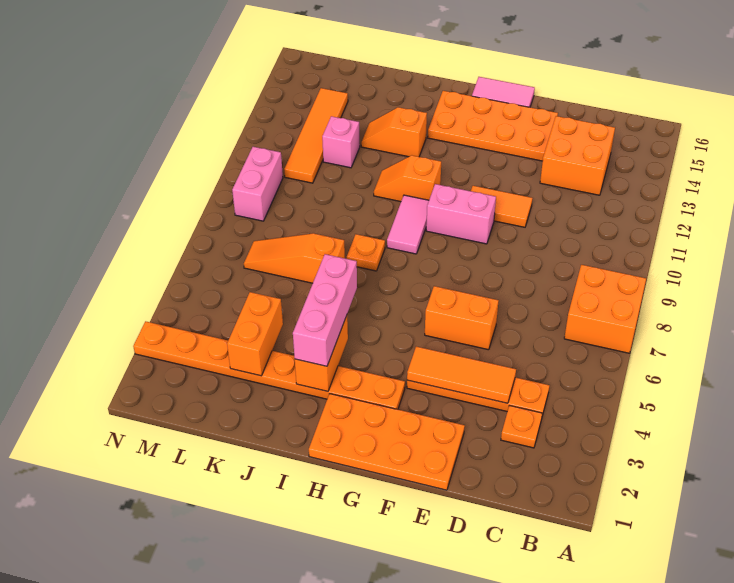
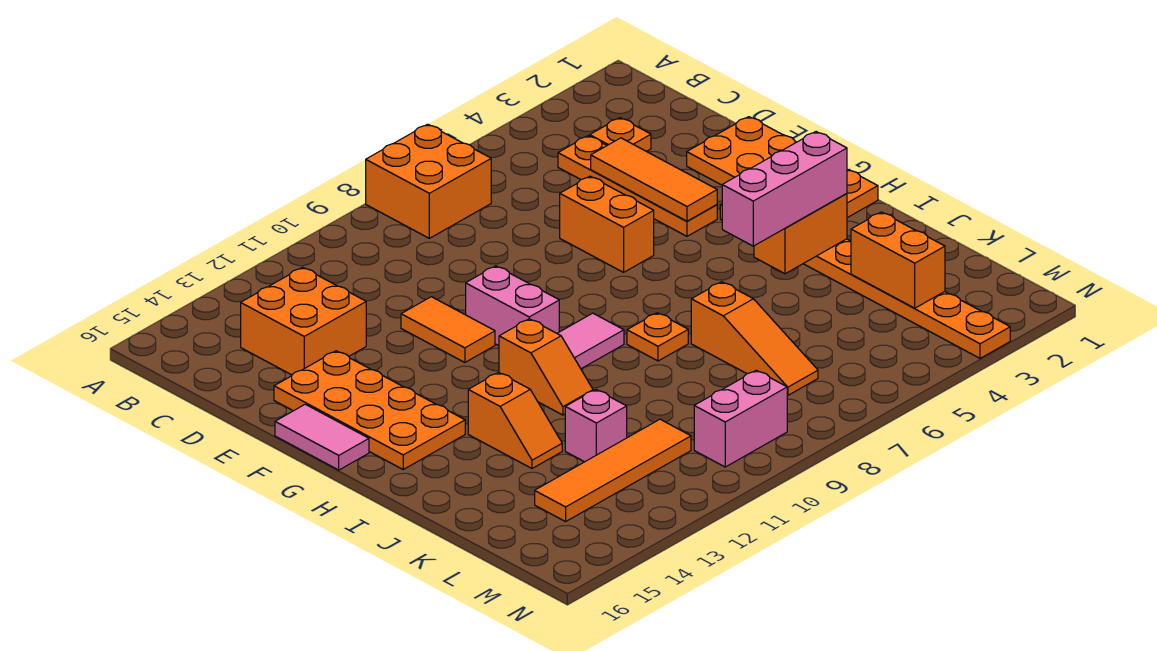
orange 1x2 brick [227,292,283,376] -> orange 1x2 brick turned to [851,212,945,308]

